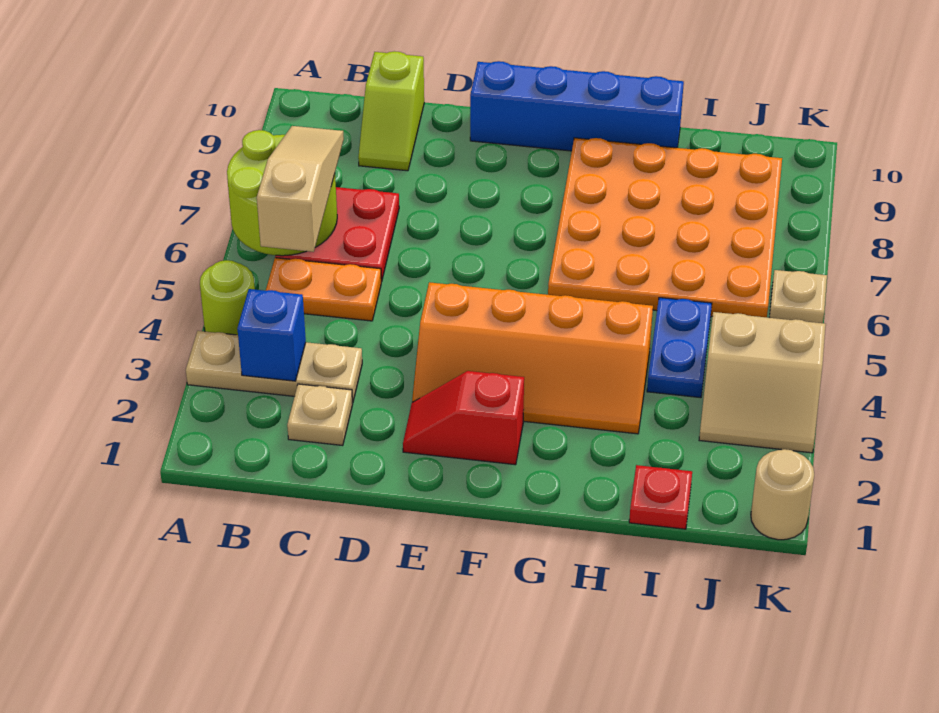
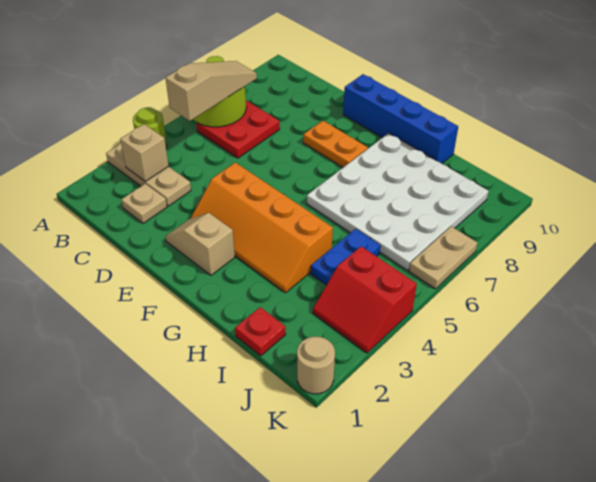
blue 1x1 brick [237,289,306,381] -> tan 1x1 brick [120,124,169,181]
orange 1x2 plate [266,258,381,321] -> orange 1x2 plate moved to [303,121,368,167]
lime 1x2 slope [358,51,424,171] -> none
red 1x2 slope [403,371,524,465] -> tan 1x2 slope [165,213,235,275]
orange 4x4 plate [548,138,782,317] -> white 4x4 plate [307,133,489,270]
tan 2x2 slope [699,312,826,453] -> red 2x2 slope [313,246,417,353]
tan 1x1 plate [770,270,827,323] -> tan 1x2 plate [409,226,478,289]

